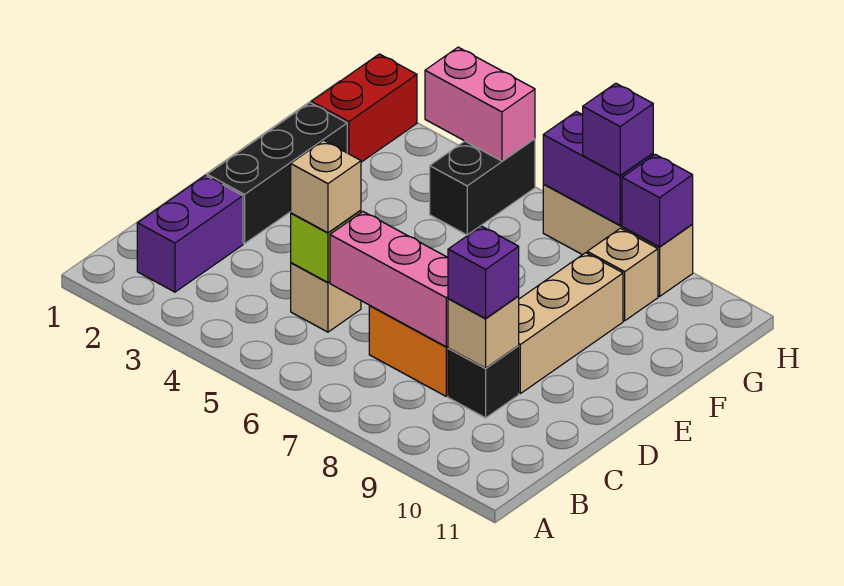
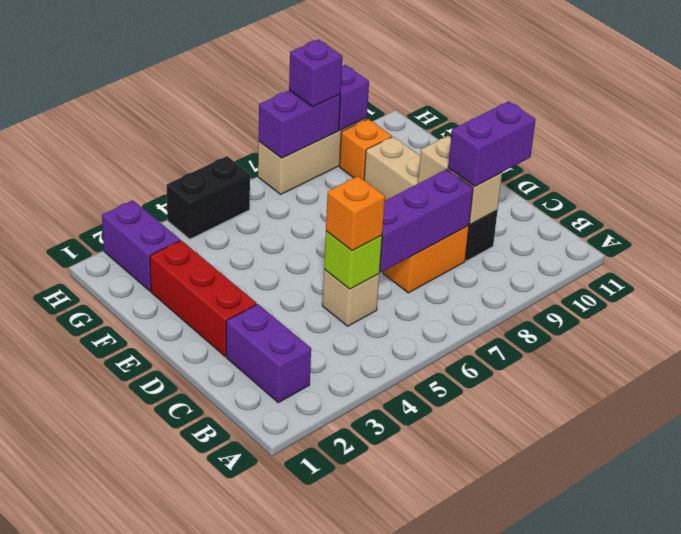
tan 1x1 brick [291,140,361,233] -> orange 1x1 brick [326,176,385,251]
pink 1x3 brick [330,212,448,347] -> purple 1x3 brick [380,169,473,272]
tan 1x1 brick [448,296,519,368] -> tan 1x2 brick [418,136,502,224]
purple 1x1 brick [448,226,519,318] -> purple 1x2 brick [448,101,536,187]
black 1x3 brick [207,103,347,244] -> red 1x3 brick [150,240,257,356]
red 1x2 brick [311,54,417,162] -> purple 1x2 brick [102,200,180,291]
black 1x2 brick [430,139,535,235] -> black 1x2 brick turned to [167,156,250,239]
tan 1x1 brick [587,228,658,321] -> orange 1x1 brick [339,119,392,180]
pink 1x2 brick [425,47,535,161] -> none

